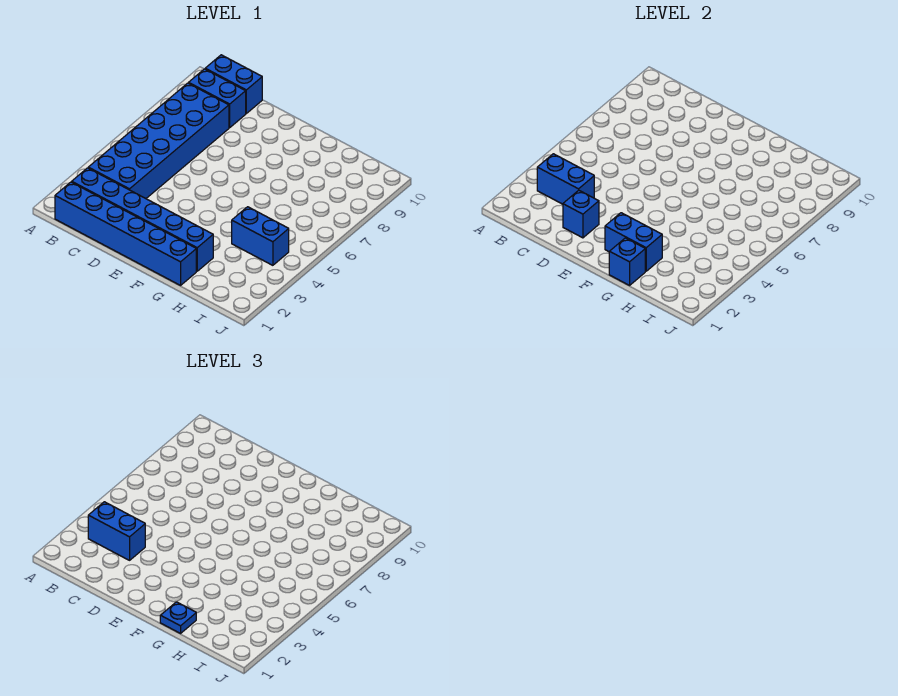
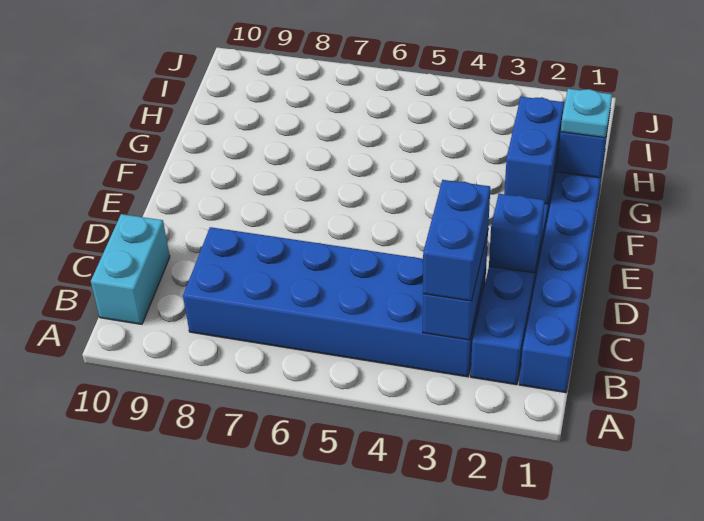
blue 1x2 brick [189,69,246,128] -> none
blue 1x2 brick [205,55,262,113] -> cyan 1x2 brick [91,214,170,324]
blue 1x1 plate [160,602,196,633] -> cyan 1x1 plate [561,89,612,138]
blue 1x2 brick [232,207,289,265] -> none

